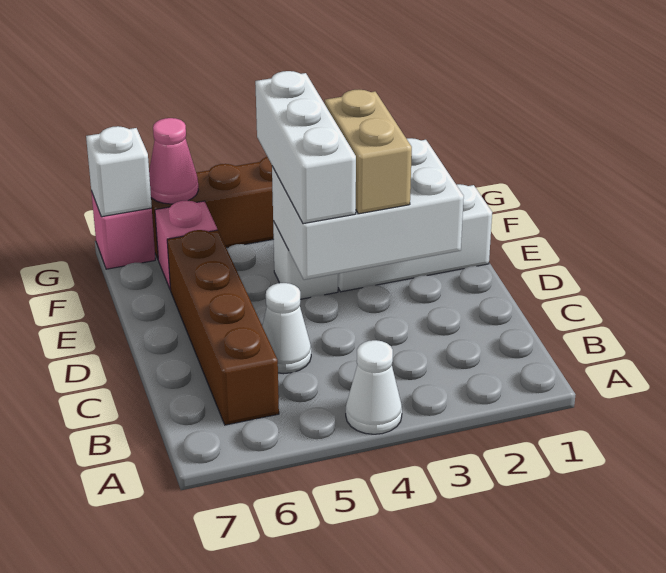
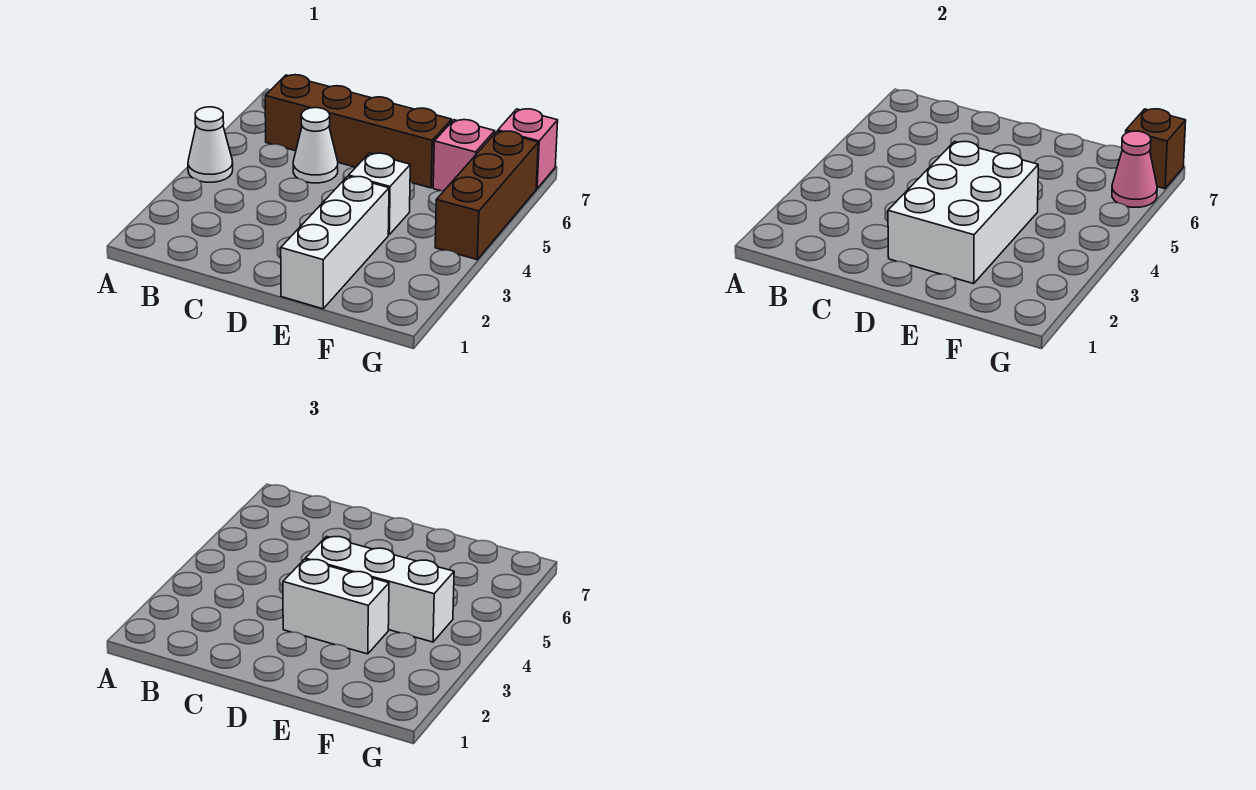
tan 1x2 brick [325,90,412,214] -> white 1x2 brick [283,559,389,654]
white 1x1 brick [86,126,152,217] -> brown 1x1 brick [1126,109,1186,189]

